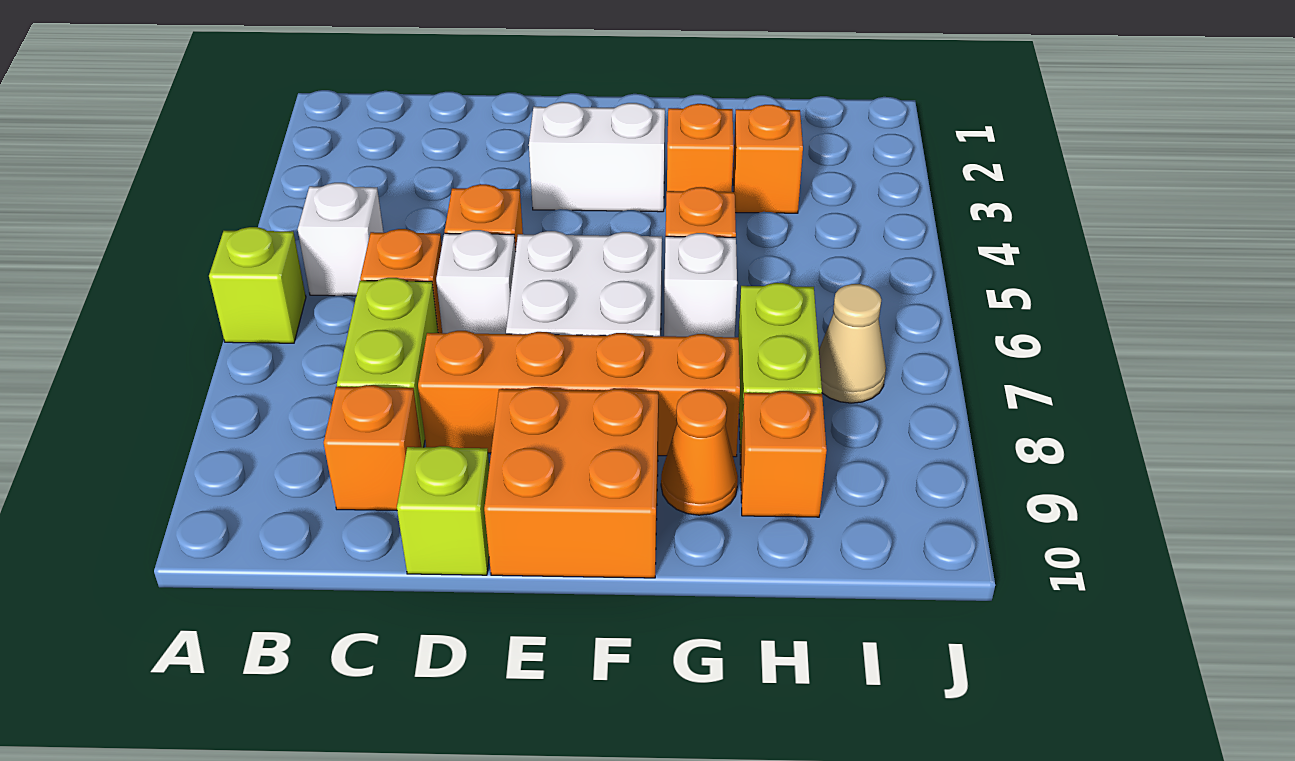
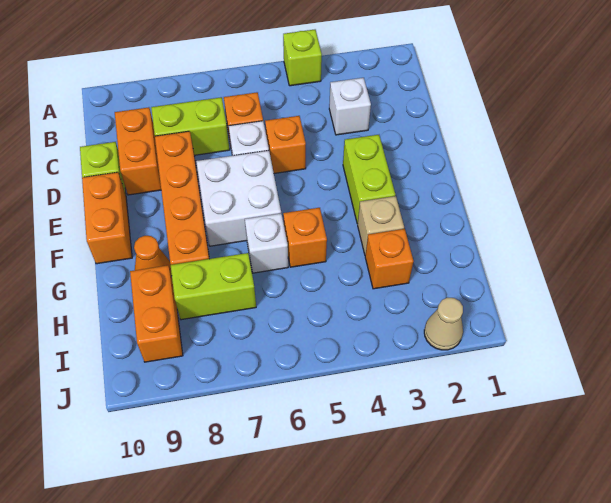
lime 1x1 brick [209,227,306,343] -> lime 1x1 brick moved to [283,30,322,86]
white 1x1 brick [298,183,384,296] -> white 1x1 brick moved to [329,78,371,135]
orange 1x1 brick [324,385,421,510] -> orange 1x2 brick [115,107,161,195]
white 1x2 brick [529,102,665,212] -> lime 1x2 brick [343,135,395,224]
orange 2x2 brick [484,388,658,578] -> orange 1x2 brick [82,172,132,264]
orange 1x1 brick [667,104,733,192] -> tan 1x1 brick [358,196,404,255]
orange 1x1 brick [740,391,827,517] -> orange 1x2 brick [130,265,183,362]
tan 1x1 cone [819,284,886,403] -> tan 1x1 cone moved to [424,298,463,350]

